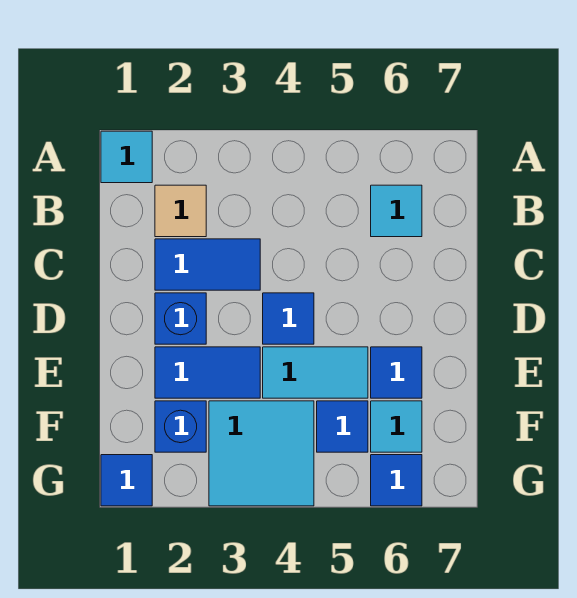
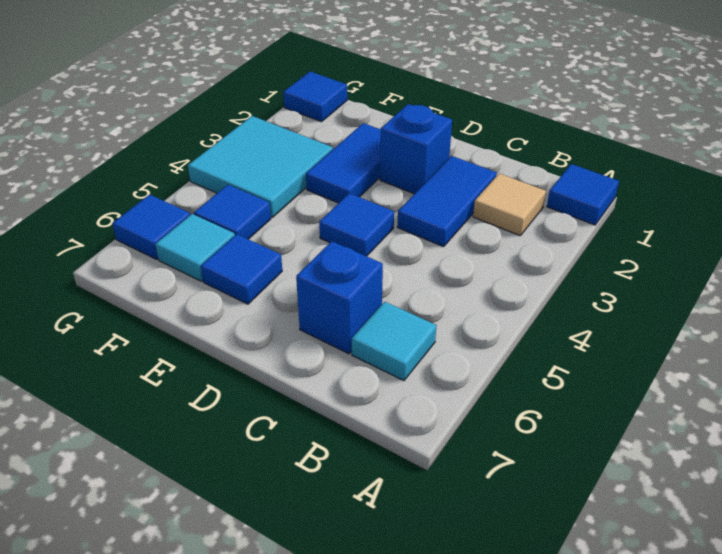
cyan 1x1 tile [101,131,152,183] -> blue 1x1 tile [547,164,619,225]
cyan 1x2 tile [263,347,368,398] -> none
blue 1x1 brick [155,401,206,452] -> blue 1x1 brick moved to [296,241,383,354]

